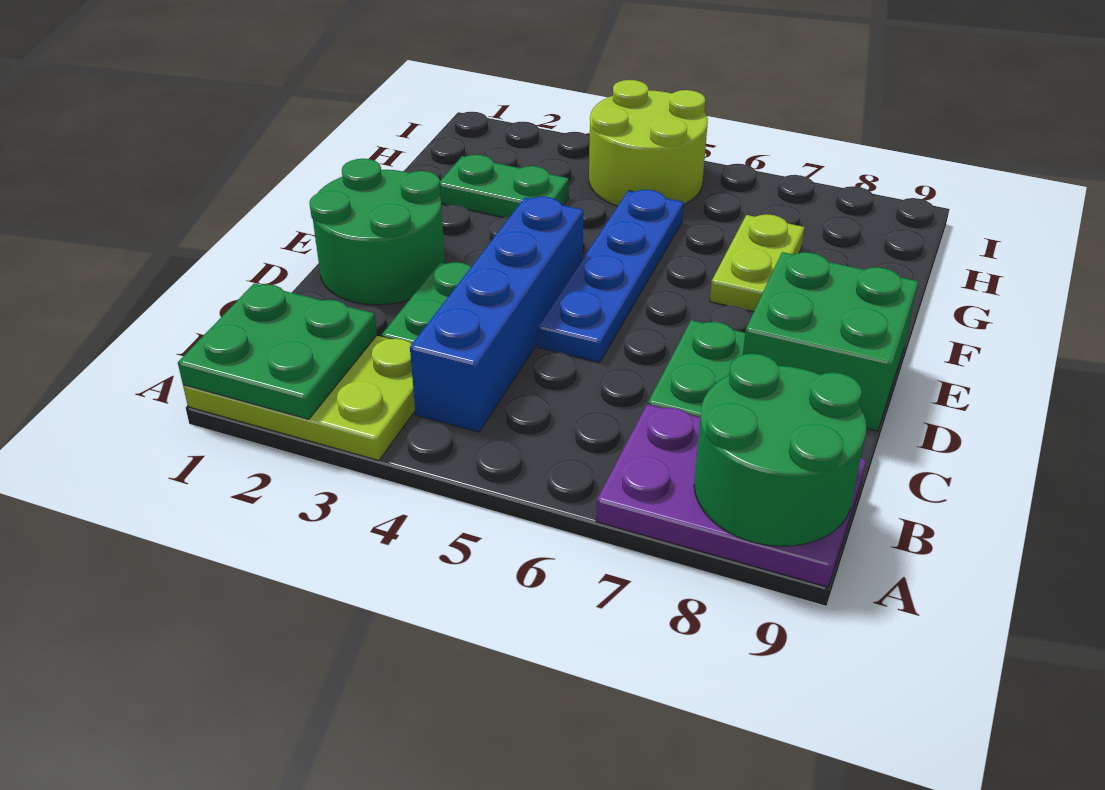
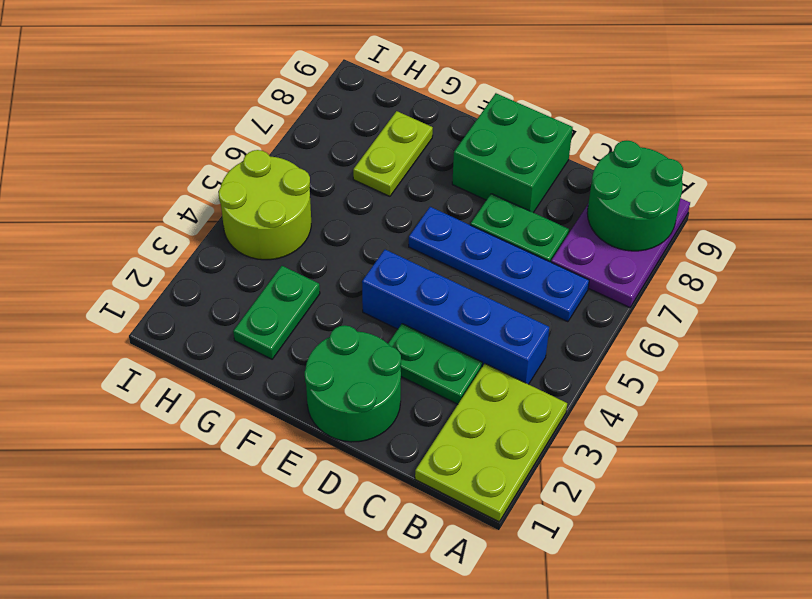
green 2x2 plate [178,284,377,419] -> none
blue 1x4 plate [538,190,684,363] -> blue 1x4 plate moved to [409,207,589,322]
lime 1x2 plate [710,214,804,312] -> lime 1x2 plate turned to [353,111,433,196]

